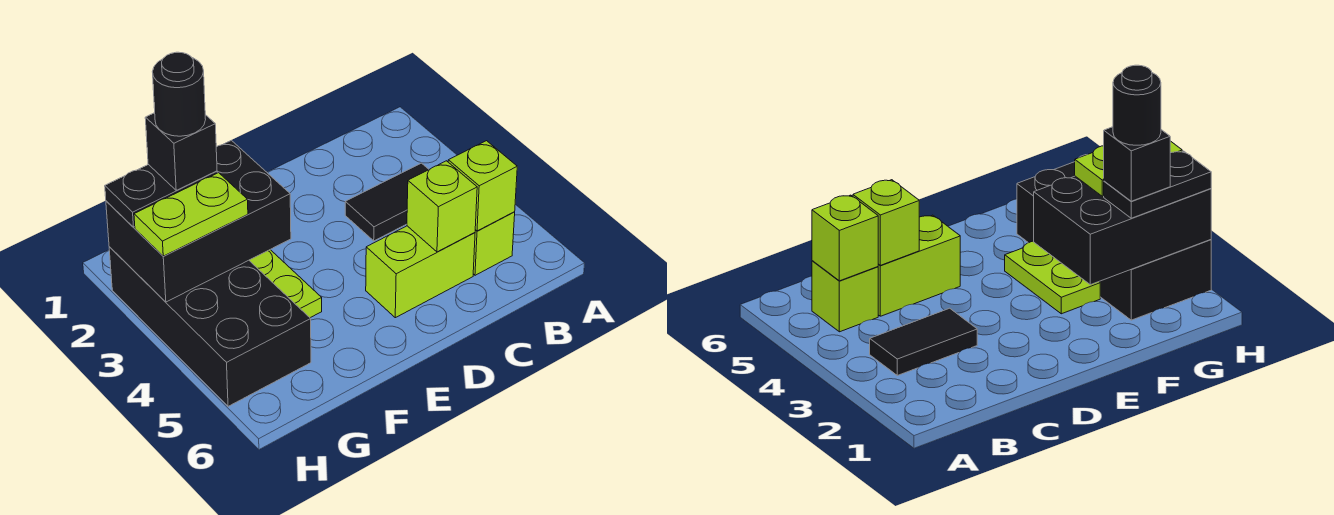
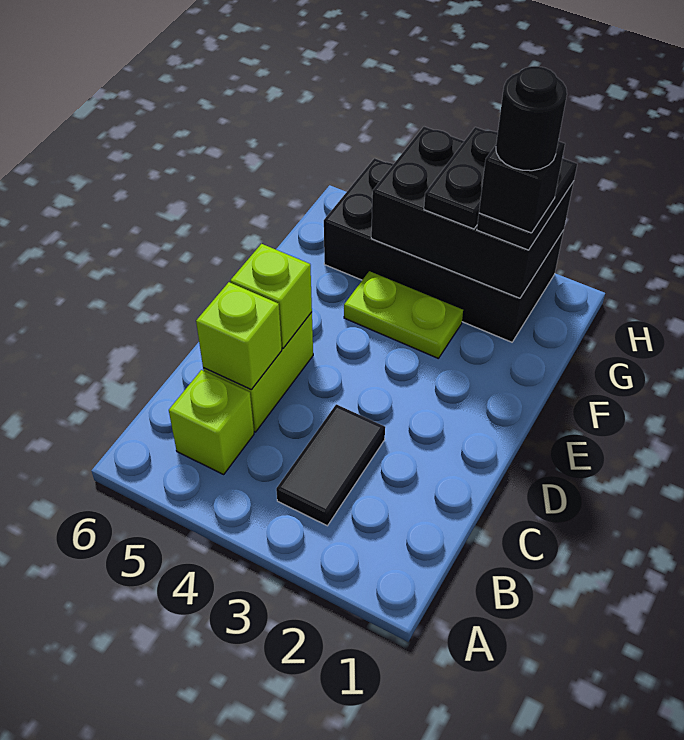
lime 1x1 brick [448,141,517,231] -> lime 1x1 brick moved to [230,244,312,348]
black 2x3 brick [106,141,291,302] -> black 2x3 brick turned to [371,127,574,298]
lime 1x2 plate [134,173,248,256] -> black 1x2 plate [424,127,498,229]

